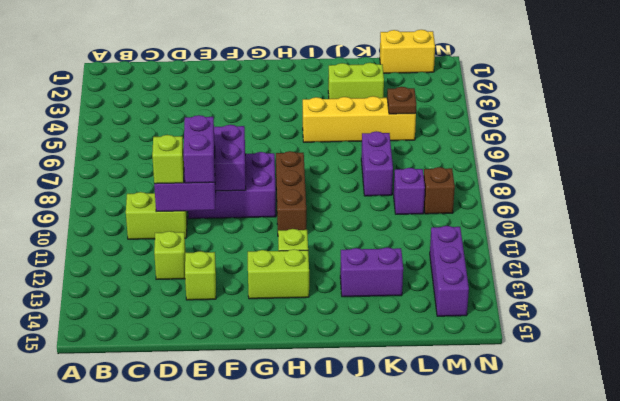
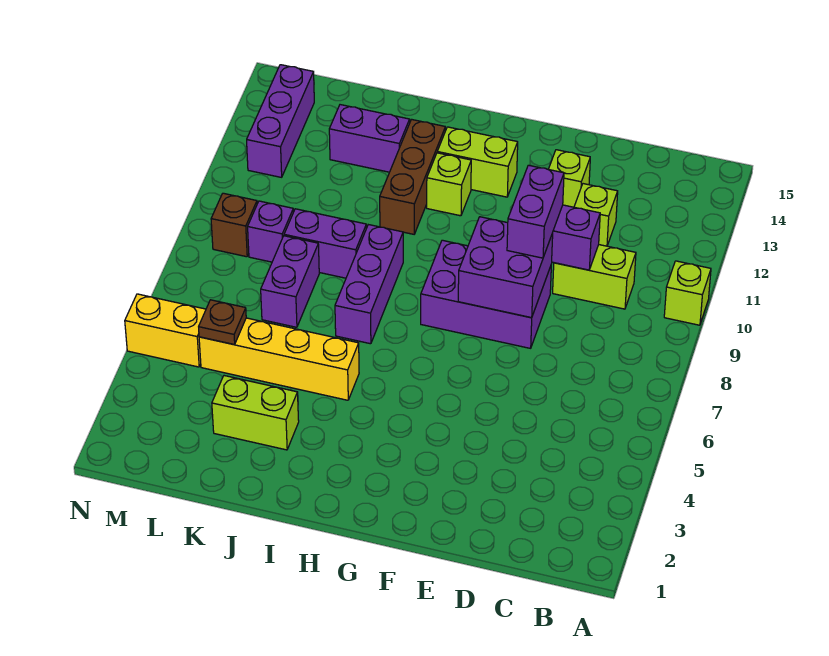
lime 1x1 brick [152,135,184,184] -> lime 1x1 brick moved to [664,261,711,325]
brown 1x3 brick [276,151,306,230] -> brown 1x3 brick moved to [380,119,445,234]
none -> purple 1x3 brick [335,225,403,344]
none -> purple 1x2 brick [284,209,366,278]
yellow 1x2 brick [380,30,435,73] -> yellow 1x2 brick moved to [125,294,206,367]

